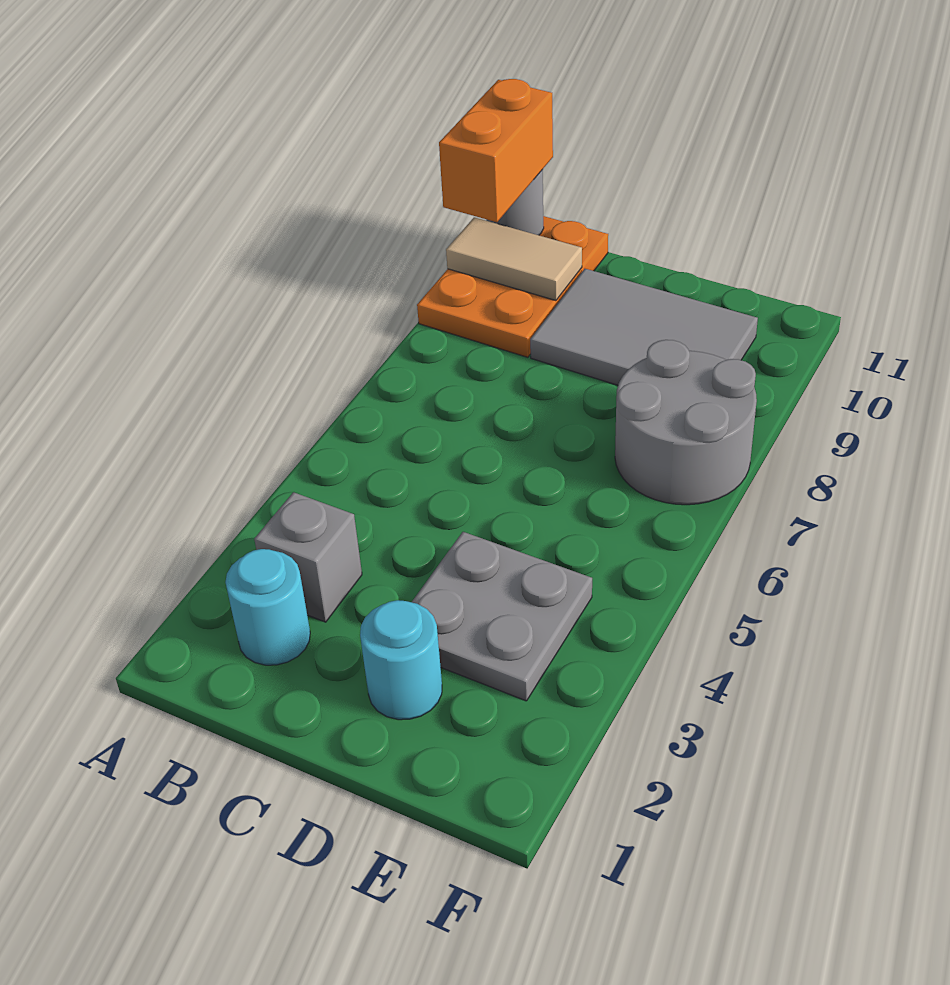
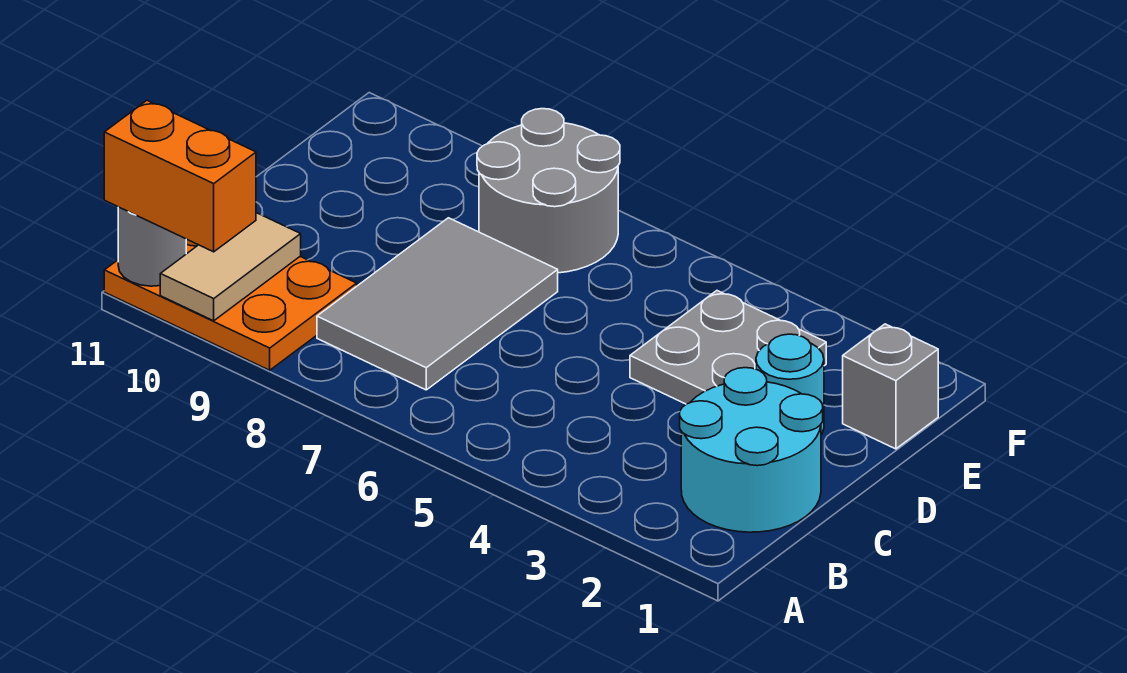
cyan 1x1 round brick [225,549,310,665] -> cyan 2x2 round brick [680,368,823,532]
grey 1x1 brick [254,492,362,622] -> grey 1x1 brick moved to [843,324,938,449]
grey 2x3 tile [530,269,758,385] -> grey 2x3 tile moved to [317,218,558,390]

